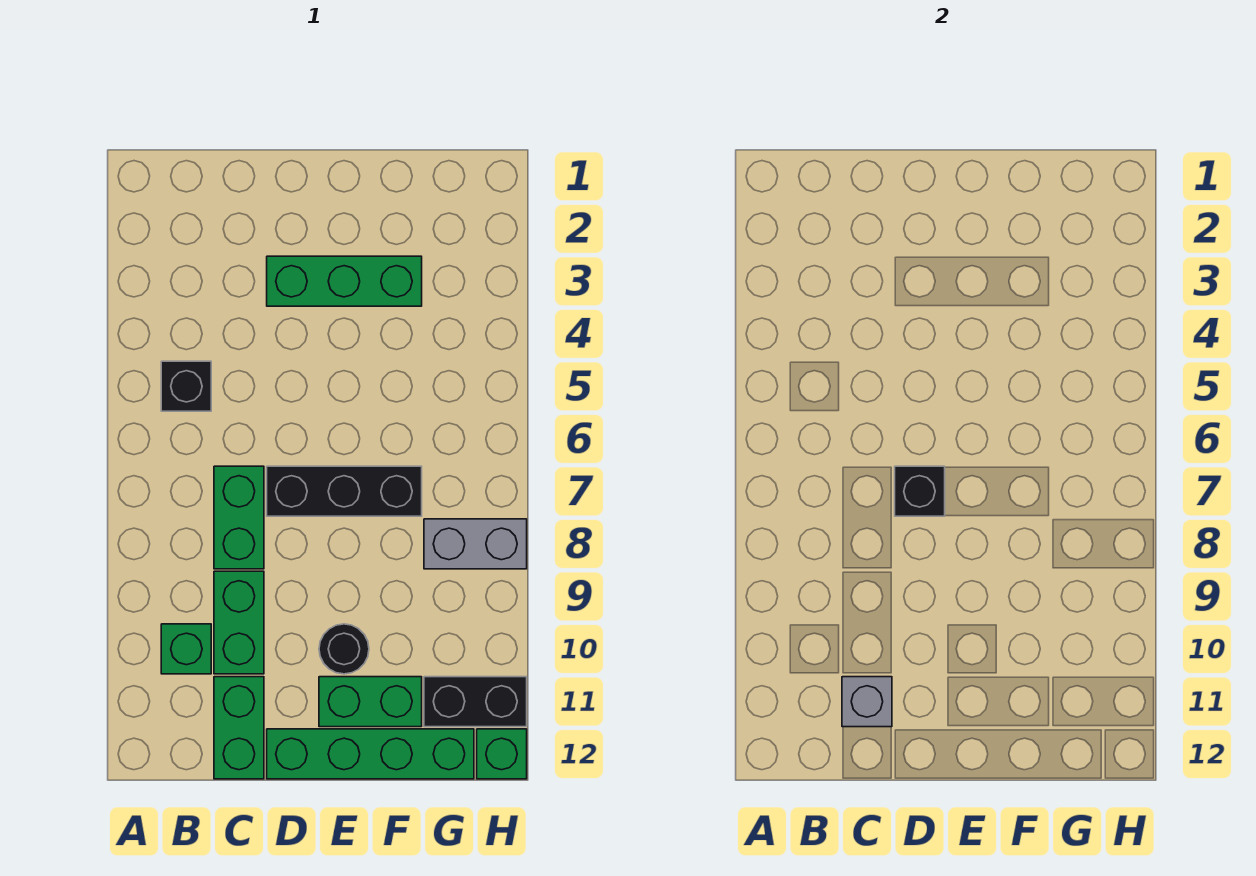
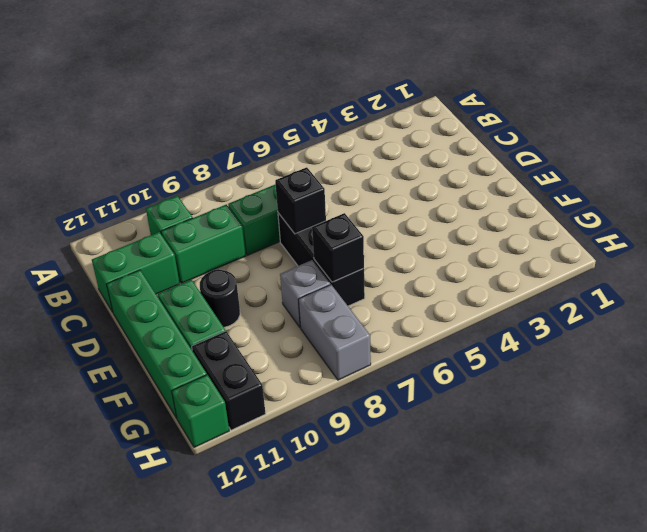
black 1x1 brick [161,361,211,411] -> black 1x1 brick moved to [312,213,364,282]
grey 1x1 brick [842,677,892,727] -> grey 1x1 brick moved to [280,260,330,327]
green 1x3 brick [267,256,422,306] -> none

